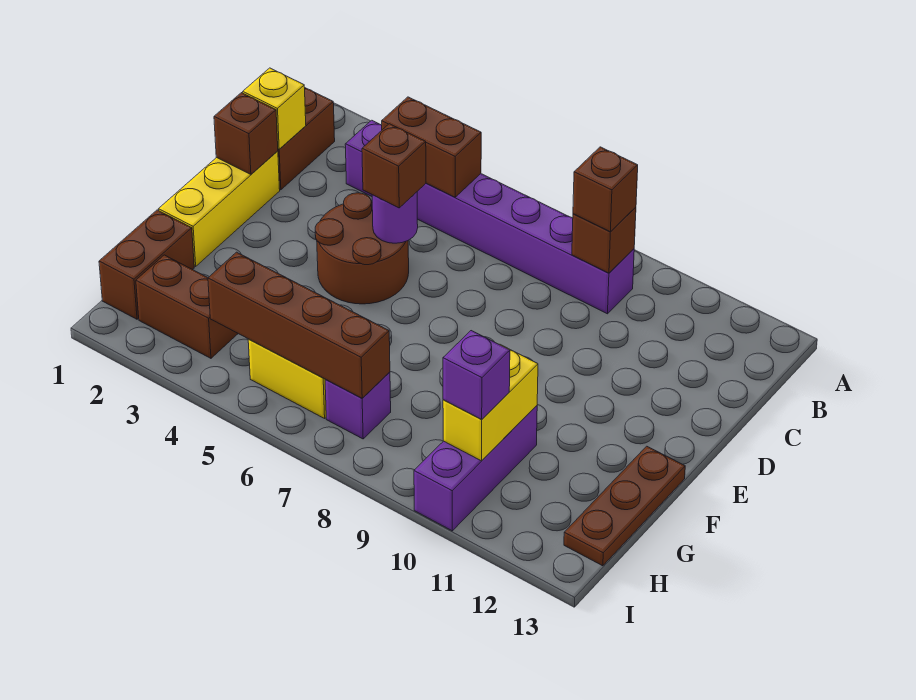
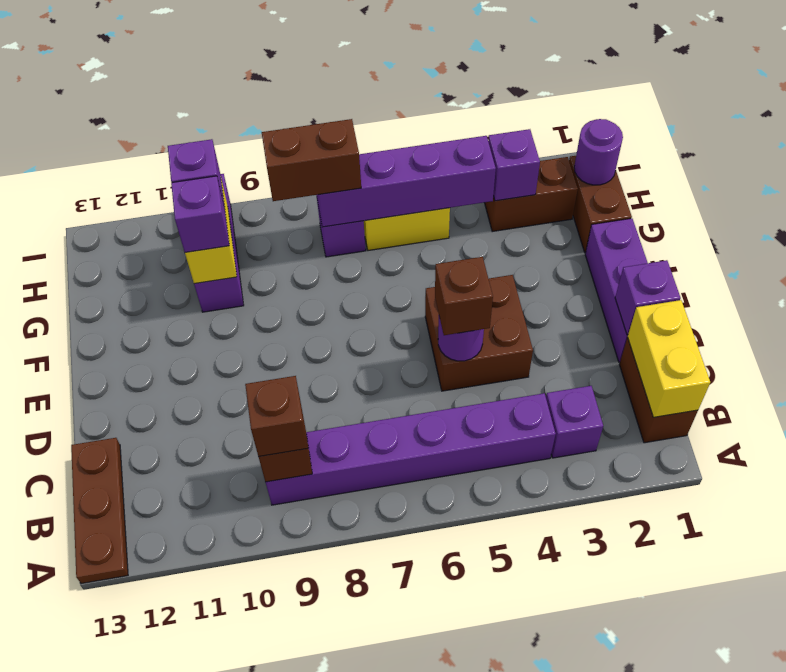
brown 1x2 brick [382,97,481,197] -> brown 1x2 brick moved to [262,119,361,201]
yellow 1x1 brick [243,68,306,149] -> yellow 1x2 brick [628,300,710,417]
yellow 1x3 brick [159,151,280,266] -> purple 1x3 brick [585,218,648,362]
brown 1x1 brick [214,93,278,174] -> purple 1x1 brick [615,260,681,335]
brown 2x2 round brick [315,193,409,304] -> brown 2x2 brick [425,275,533,391]
brown 1x3 plate [564,446,685,566] -> brown 1x3 plate moved to [71,438,128,584]
none -> purple 1x1 brick [171,176,229,252]
none -> purple 1x1 round brick [574,119,623,185]
none -> purple 1x1 brick [488,129,540,201]
brown 1x4 brick [208,252,390,398] -> purple 1x4 brick [317,136,496,227]

